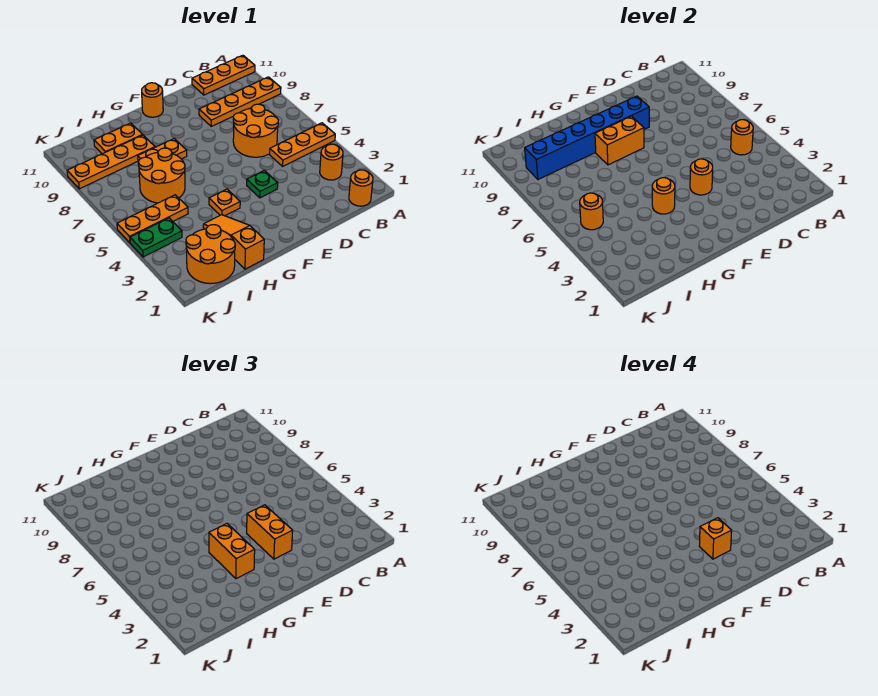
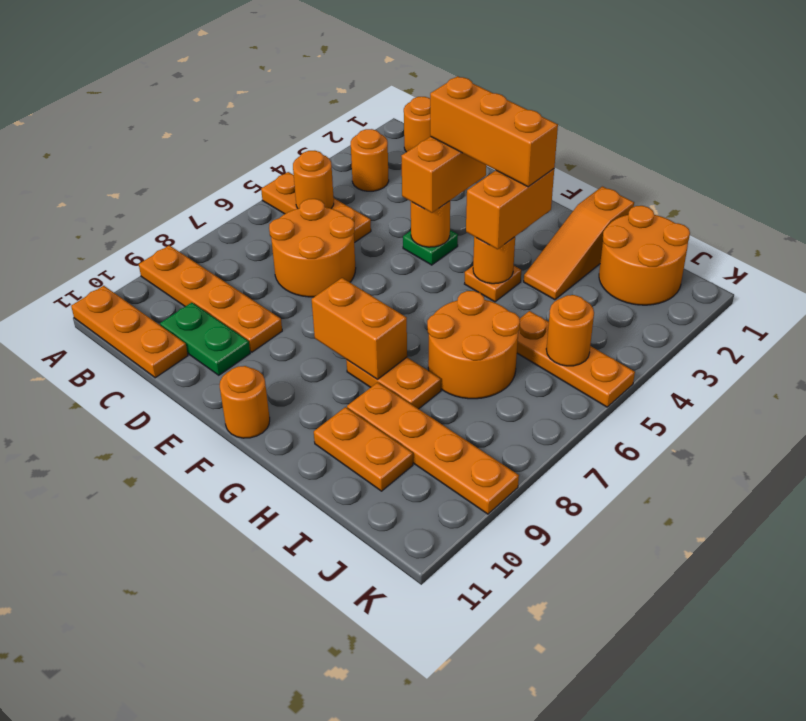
orange 1x1 brick [699,518,732,559] -> orange 1x3 brick [430,76,558,187]
blue 1x6 brick [525,96,649,179] -> none
green 1x2 plate [130,218,182,257] -> green 1x2 plate moved to [160,303,250,375]

